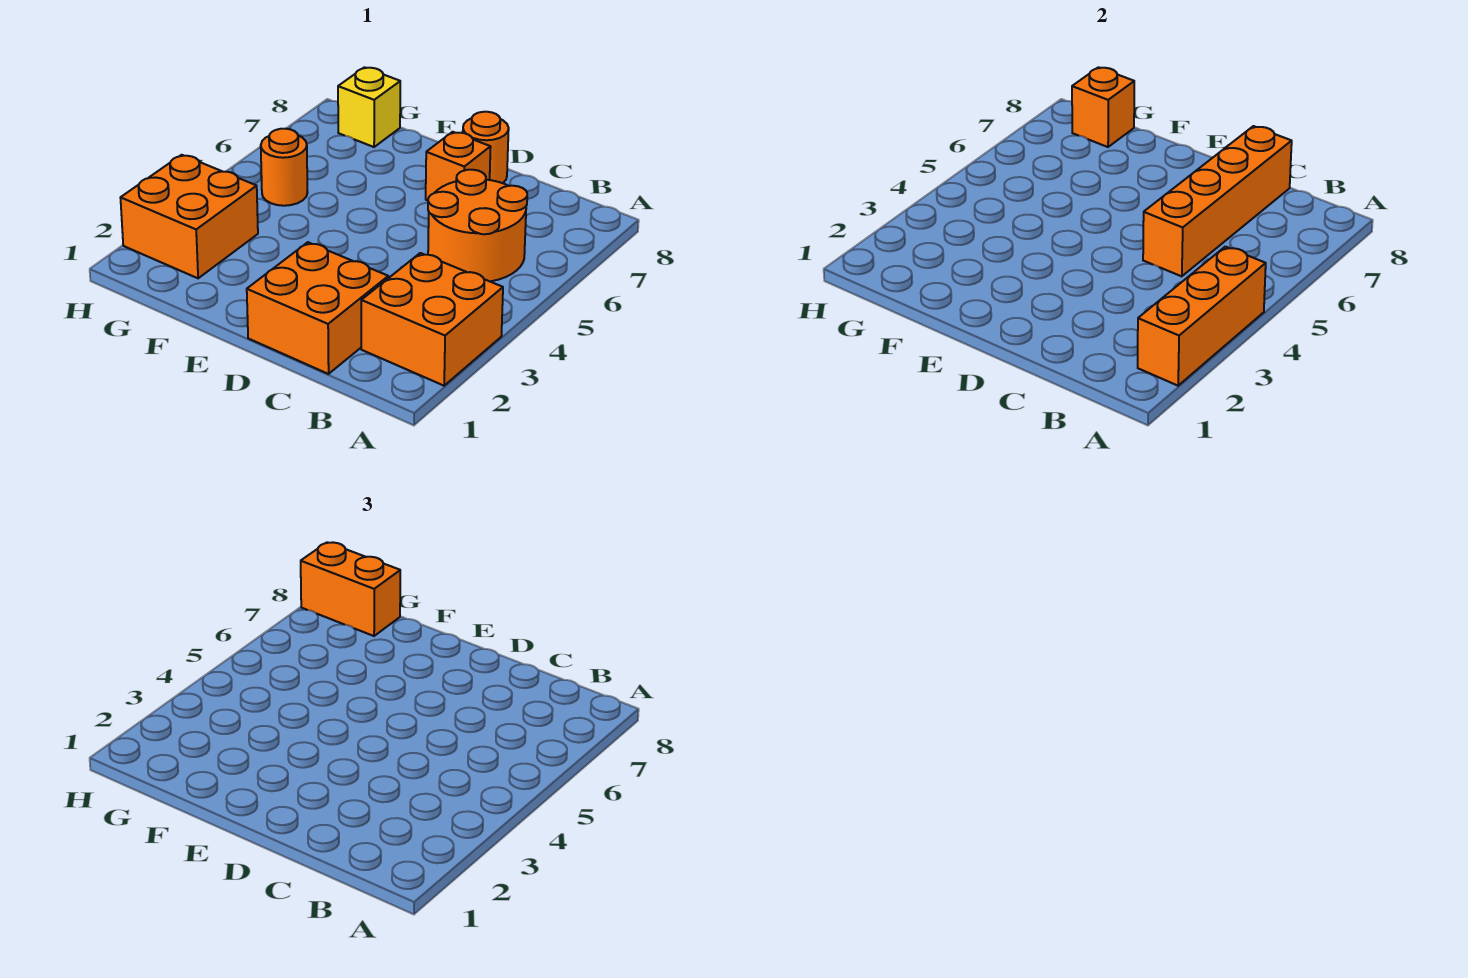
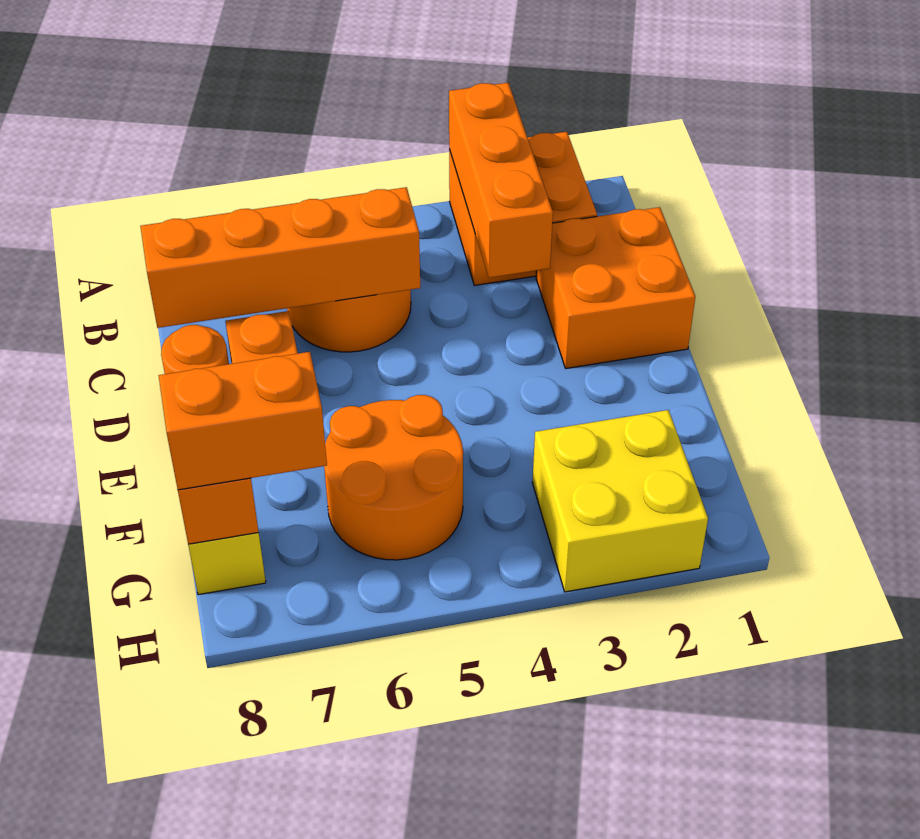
orange 1x3 brick [1138,247,1266,386] -> orange 1x3 brick turned to [449,83,553,278]
orange 2x2 brick [120,155,258,278] -> yellow 2x2 brick [532,410,708,592]
orange 1x1 round brick [261,129,308,206] -> orange 2x2 round brick [324,395,463,560]
orange 1x2 brick [301,542,400,636] -> orange 1x2 brick turned to [159,352,327,490]

